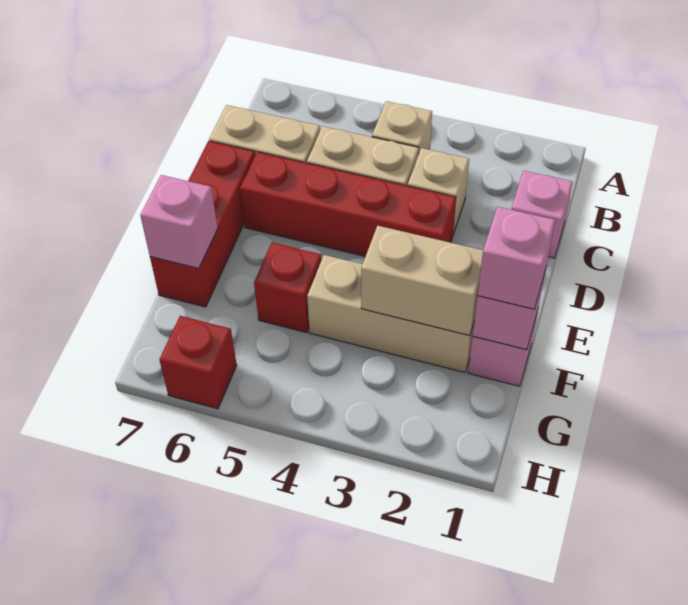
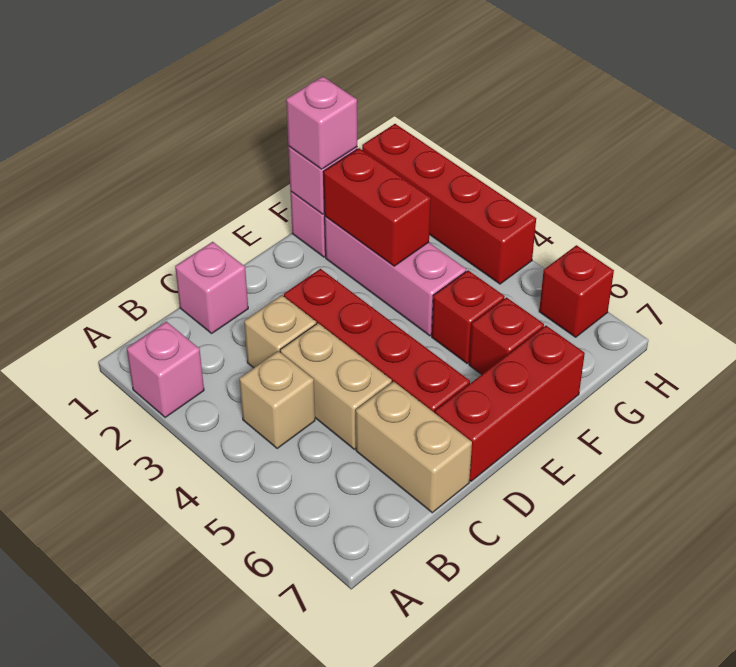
tan 1x3 brick [307,255,474,372] -> pink 1x3 brick [325,216,466,336]
tan 1x2 brick [361,226,483,335] -> red 1x2 brick [323,148,431,266]
none -> red 1x1 brick [469,298,544,374]
pink 1x1 brick [140,175,218,269] -> pink 1x1 brick moved to [127,322,204,417]
none -> red 1x4 brick [362,124,536,284]

